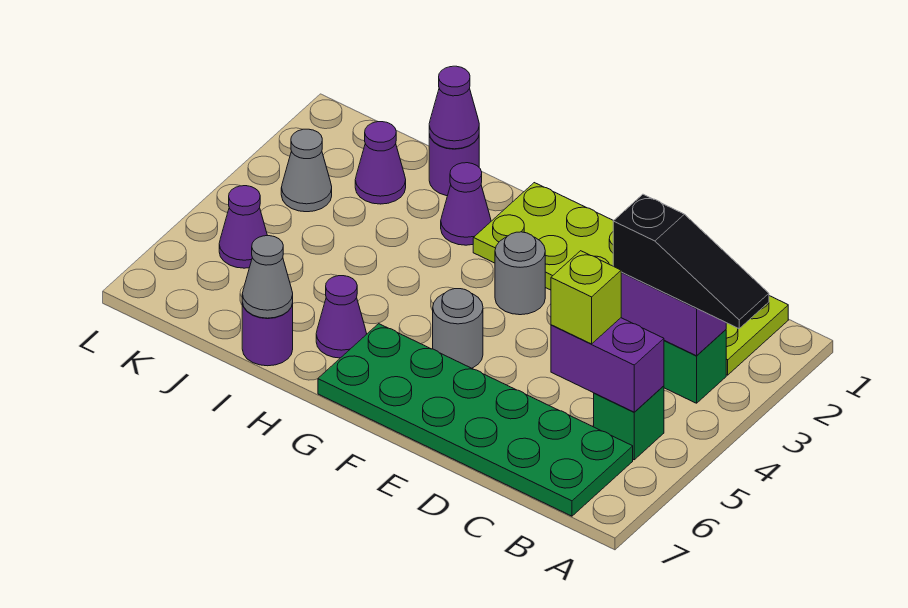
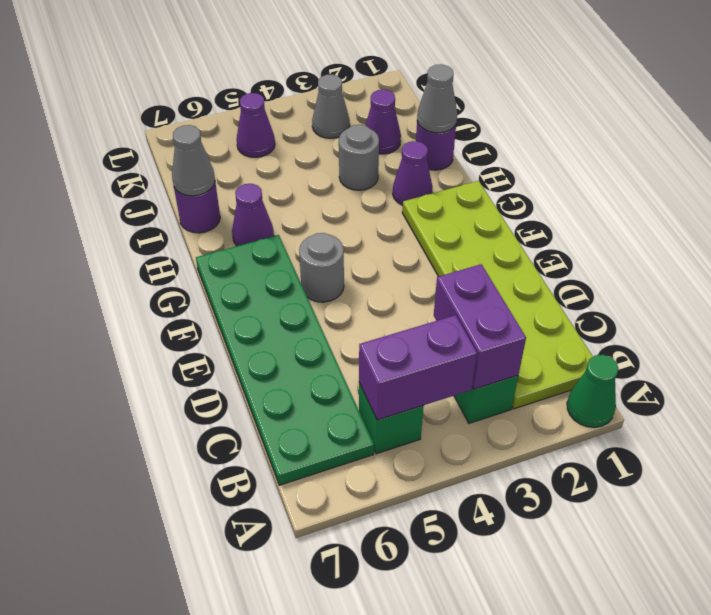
none -> green 1x1 cone [567,355,619,427]
black 1x3 slope [613,194,769,328] -> none
purple 1x2 brick [551,318,664,412] -> purple 1x2 brick turned to [359,315,477,420]
lime 1x1 brick [551,251,621,344] -> none
grey 1x1 round brick [495,232,545,315] -> grey 1x1 round brick moved to [339,125,379,190]
purple 1x1 cone [429,66,479,149] -> grey 1x1 cone [417,64,457,133]

